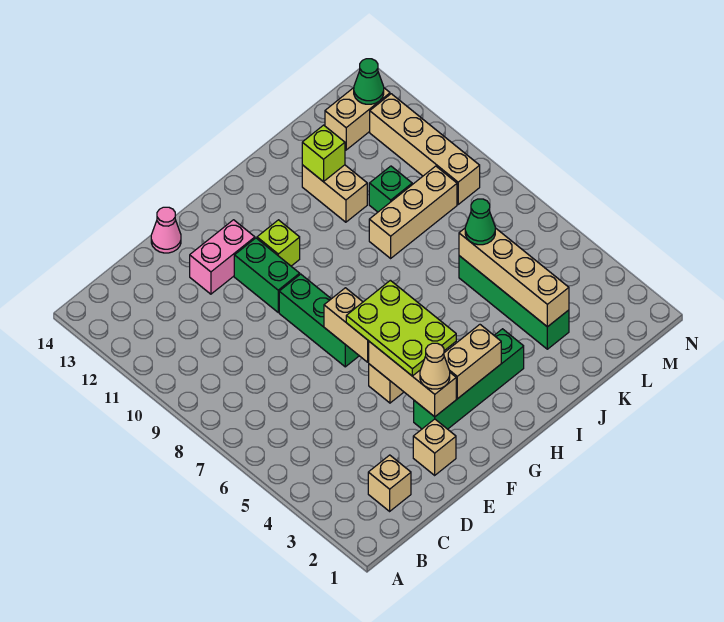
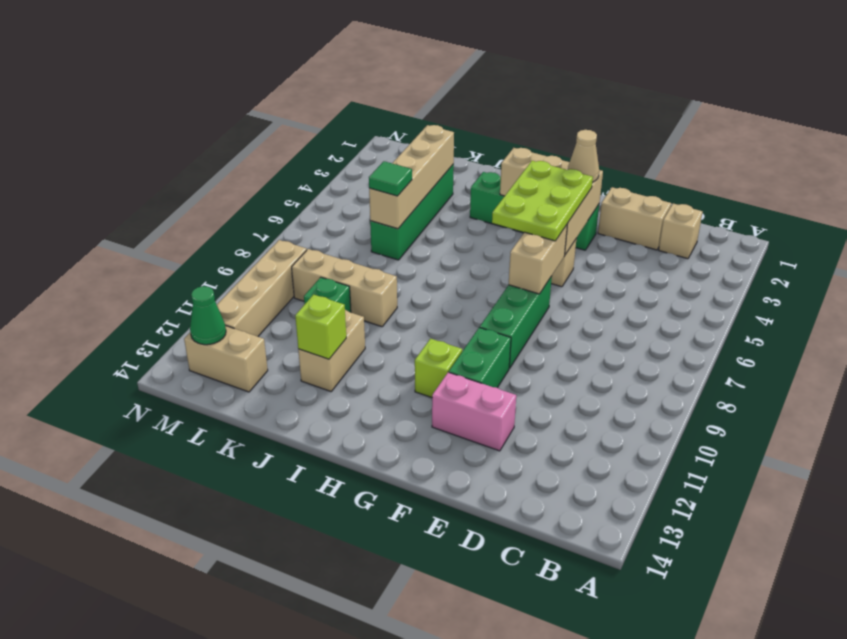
tan 1x1 brick [413,419,456,475] -> tan 1x2 brick [598,187,671,250]
pink 1x1 cone [151,207,181,253] -> none
green 1x1 cone [465,199,495,245] -> green 1x1 tile [369,161,412,196]

